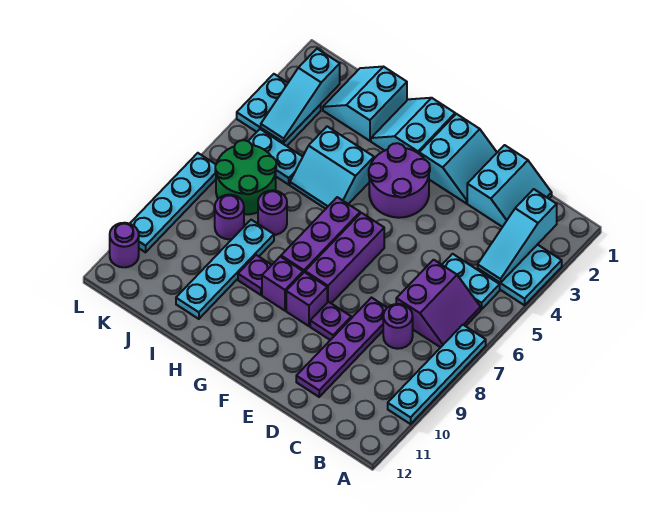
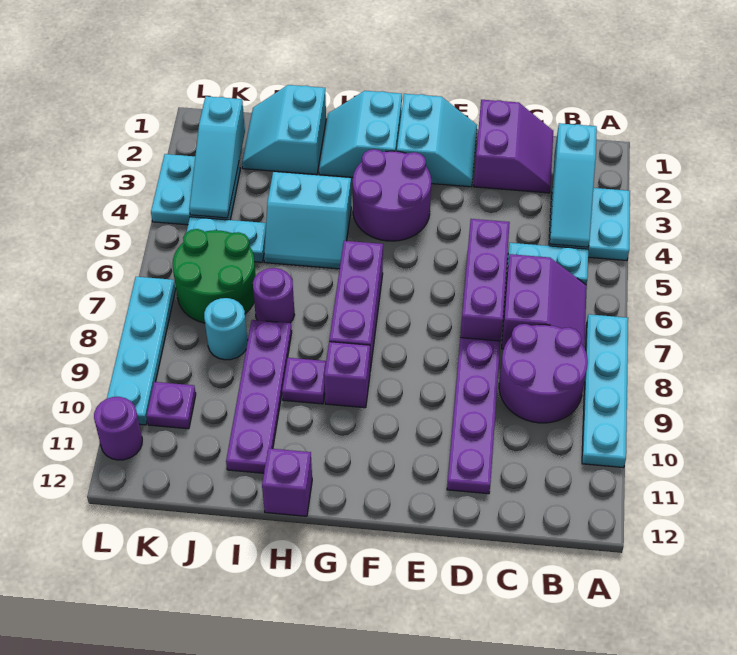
cyan 2x2 slope [467,145,552,227] -> purple 2x2 slope [474,100,553,193]
purple 1x1 round brick [383,304,413,349] -> purple 2x2 round brick [499,324,588,423]
purple 1x1 plate [310,302,351,340] -> purple 1x1 plate moved to [147,382,196,429]
purple 1x3 brick [305,213,384,303] -> purple 1x3 brick moved to [460,219,510,341]
purple 1x1 brick [286,272,327,326] -> purple 1x1 brick moved to [262,448,312,516]
cyan 1x4 plate [176,220,274,319] -> purple 1x4 plate [226,320,292,473]
purple 1x1 round brick [215,195,244,239] -> cyan 1x1 round brick [204,298,248,360]

